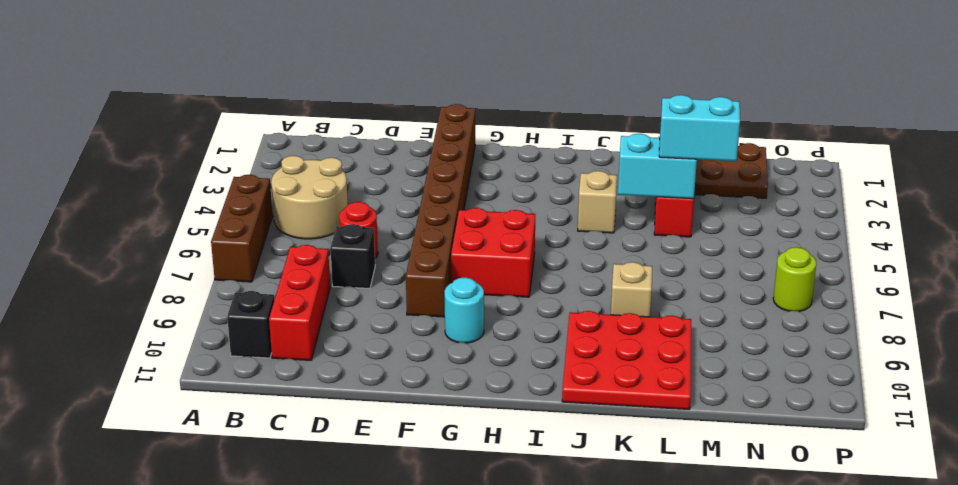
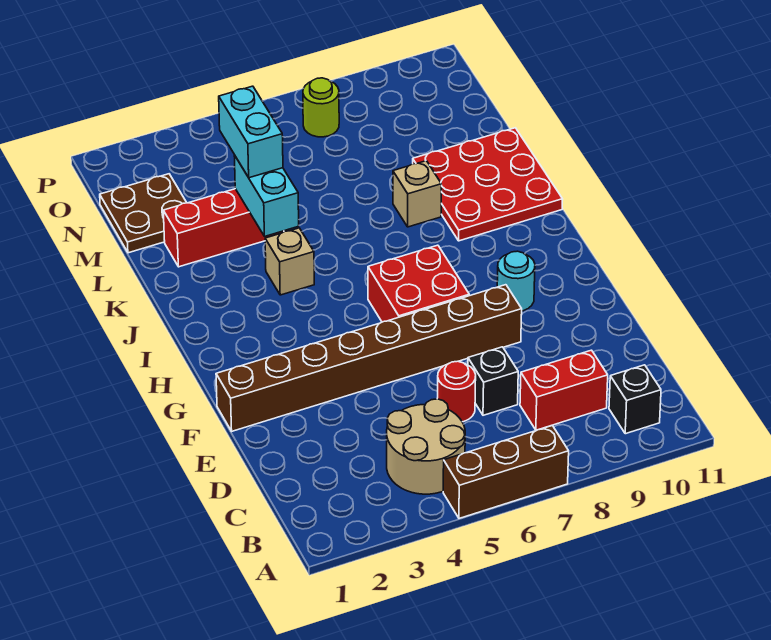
red 1x3 brick [269,245,330,360] -> red 1x2 brick [520,350,608,430]

